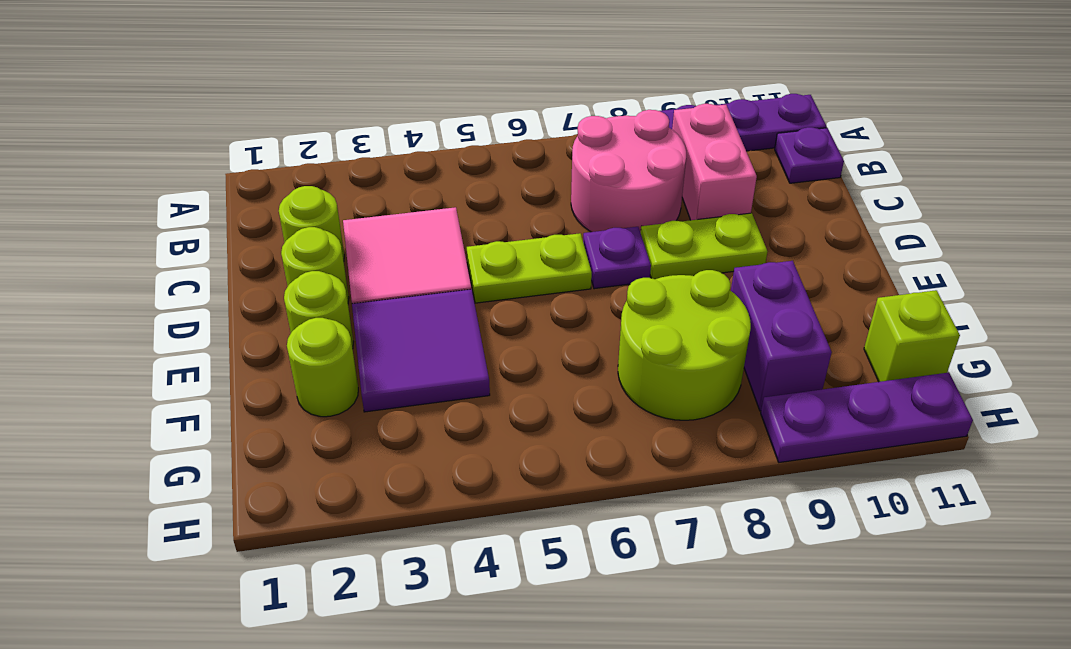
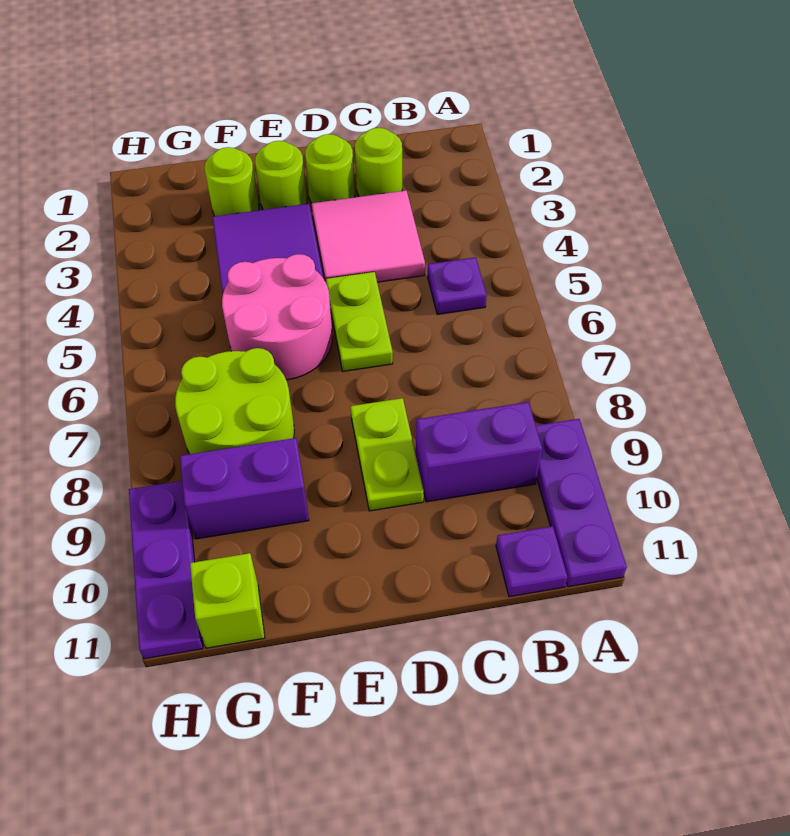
pink 2x2 round brick [571,110,686,233] -> pink 2x2 round brick moved to [222,254,333,380]
pink 1x2 brick [672,104,757,220] -> purple 1x2 brick [416,402,542,502]
purple 1x1 plate [583,227,651,289] -> purple 1x1 plate moved to [428,257,487,315]

